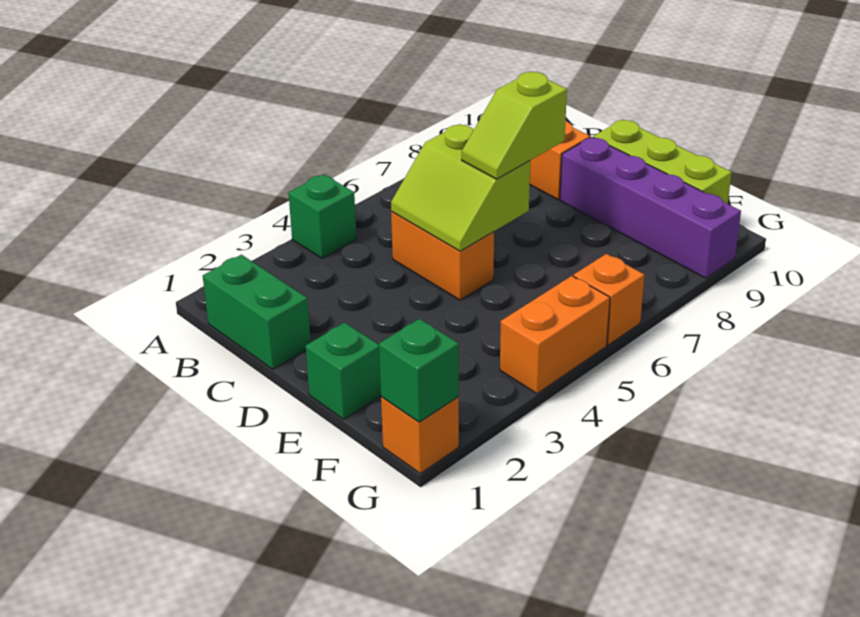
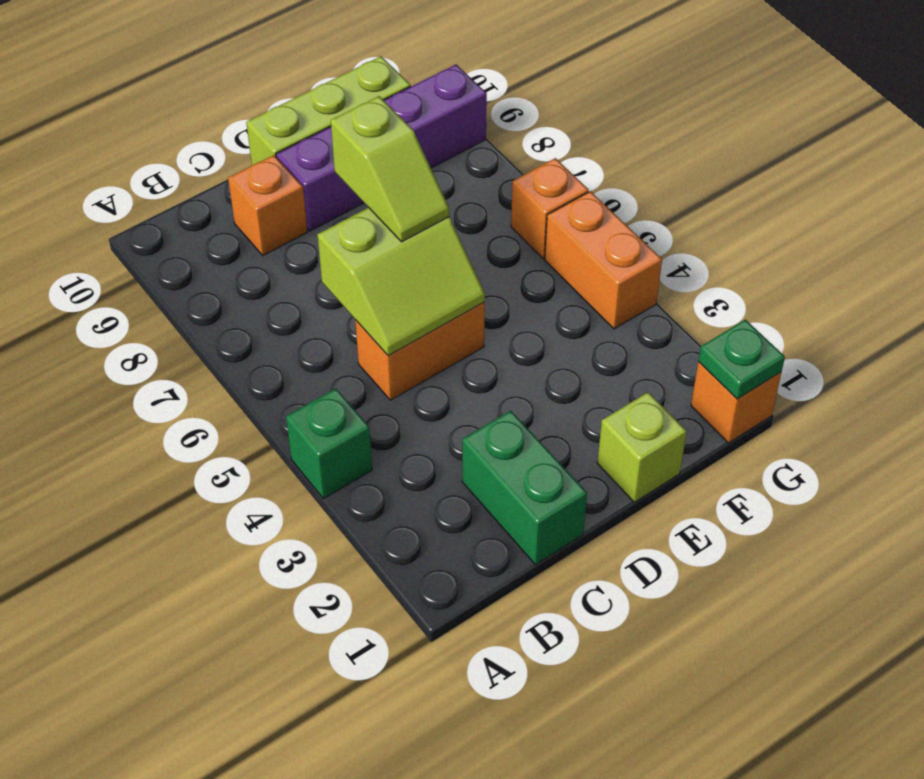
green 1x2 brick [203,255,311,369] -> green 1x2 brick turned to [462,411,587,565]
green 1x1 brick [306,322,381,419] -> lime 1x1 brick [597,392,687,502]
green 1x1 brick [379,319,459,422] -> green 1x1 plate [698,320,785,399]

